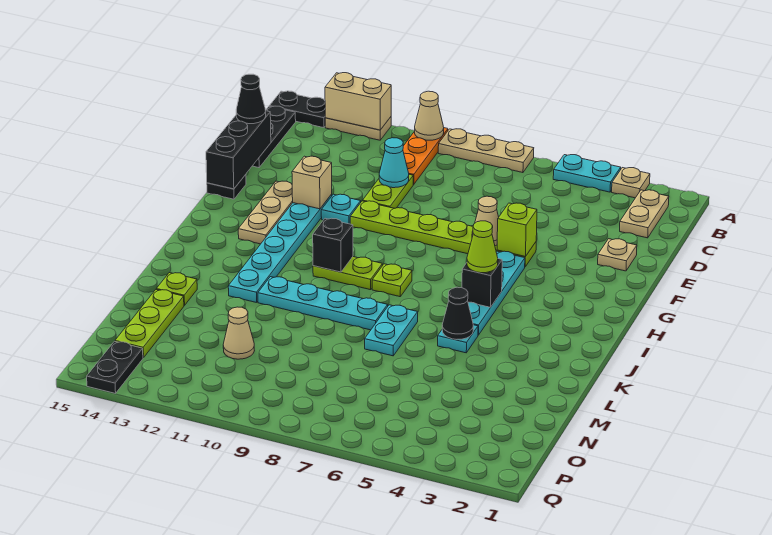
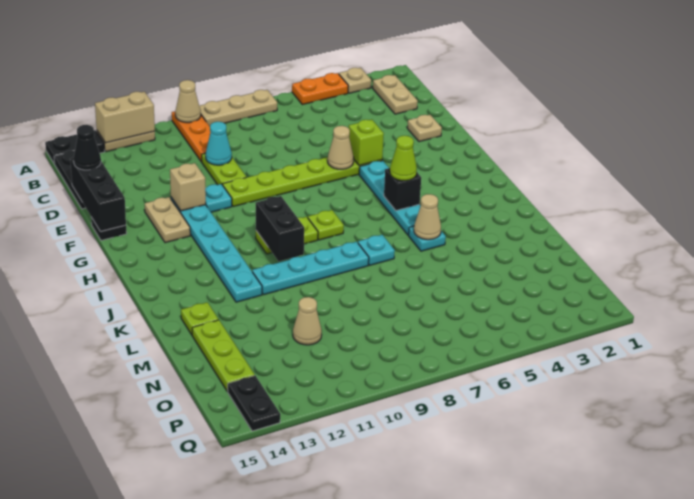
cyan 1x2 plate [553,155,621,192] -> orange 1x2 plate [292,73,348,105]
tan 1x3 plate [238,181,293,244] -> tan 1x2 plate [145,197,190,243]
black 1x1 brick [313,218,353,272] -> black 1x2 brick [256,196,304,261]
black 1x1 cone [442,287,473,339] -> tan 1x1 cone [414,194,441,240]
cyan 1x2 plate [365,305,418,356] -> cyan 1x1 plate [358,235,395,265]

